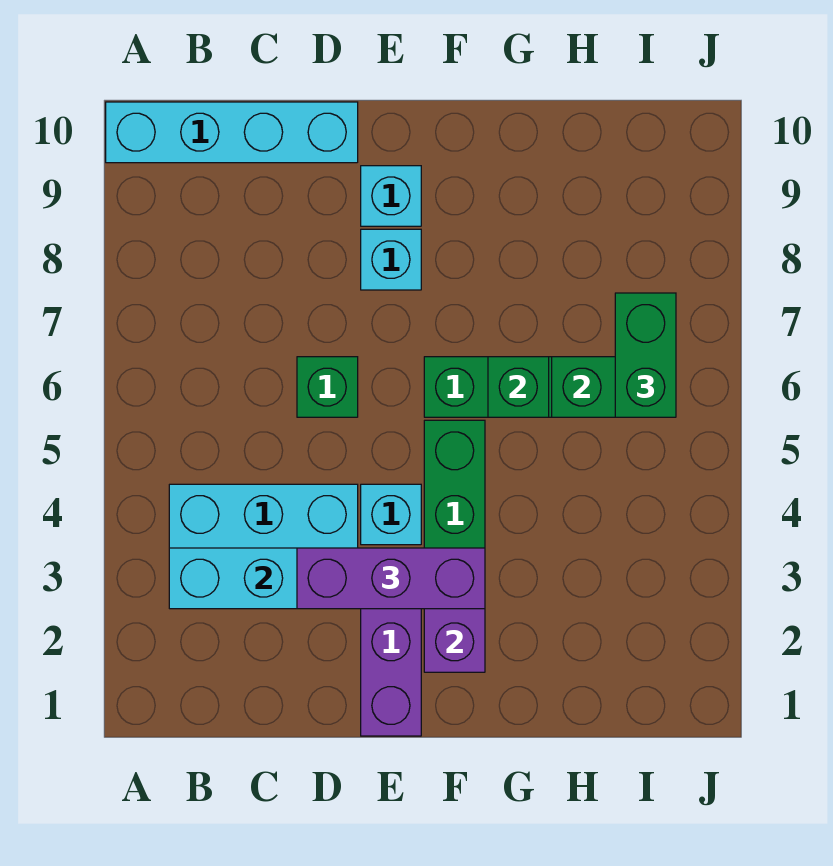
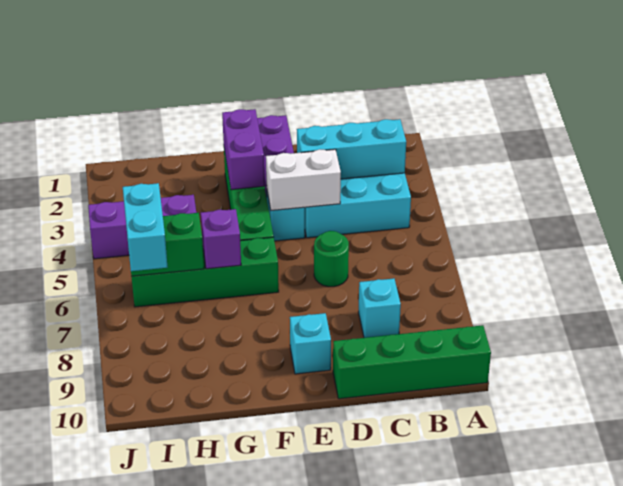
cyan 1x4 brick [106,102,358,163] -> green 1x4 brick [333,325,491,399]
purple 1x3 brick [297,548,485,609] -> purple 1x3 brick moved to [88,195,196,259]
none -> white 1x2 brick [266,149,341,211]
green 1x1 brick [297,357,358,417] -> green 1x1 round brick [314,231,349,287]
cyan 1x1 brick [361,229,421,290] -> cyan 1x1 brick moved to [359,278,401,338]
green 1x1 brick [488,357,549,417] -> purple 1x1 brick [201,209,241,269]
green 1x2 brick [615,293,676,417] -> cyan 1x2 brick [123,183,167,271]

